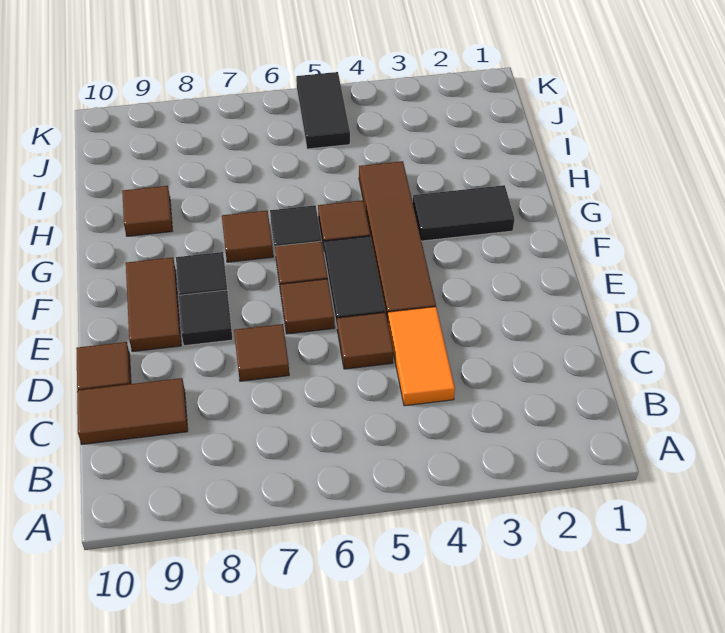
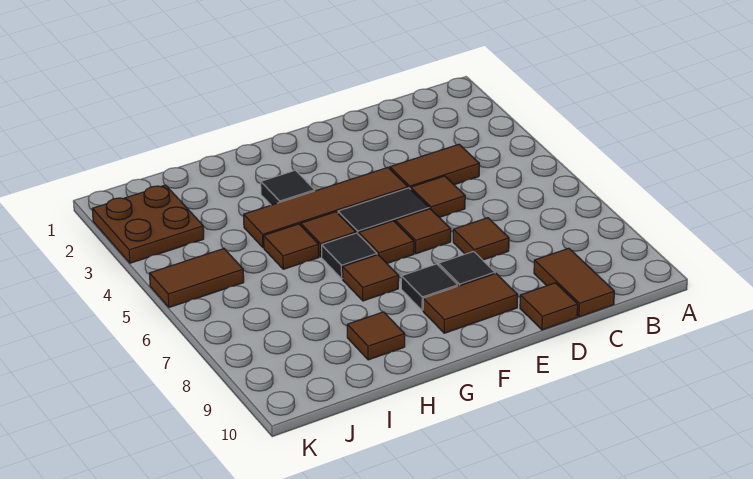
orange 1x2 tile [388,307,455,406] -> brown 1x2 tile [390,144,479,189]
black 1x2 tile [413,185,514,241] -> black 1x1 tile [261,170,315,205]
none -> brown 1x1 tile [264,224,319,269]
none -> brown 2x2 plate [92,185,204,263]
black 1x2 tile [296,72,350,149] -> brown 1x2 tile [150,249,244,307]

